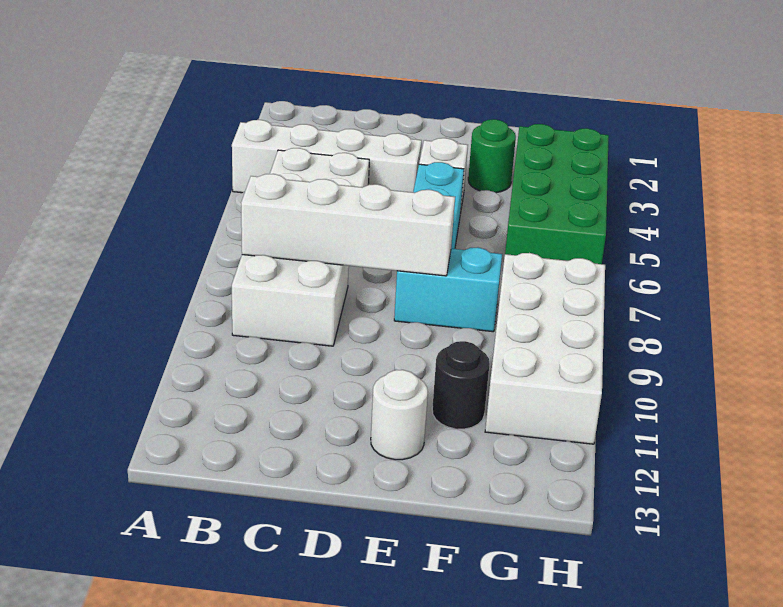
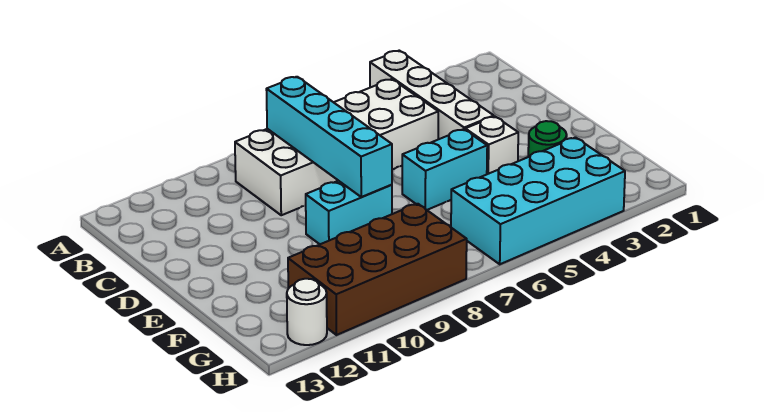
white 1x4 brick [241,174,455,276] -> cyan 1x4 brick [266,77,392,197]
cyan 1x2 brick [394,247,502,332] -> cyan 1x2 brick turned to [306,181,392,244]
white 1x1 round brick [371,370,428,460] -> white 1x1 round brick moved to [287,279,327,345]
black 1x1 round brick [432,341,490,429] -> none
green 2x4 brick [505,124,609,264] -> cyan 2x4 brick [451,137,625,264]
white 2x4 brick [485,253,605,444] -> brown 2x4 brick [288,204,467,335]

